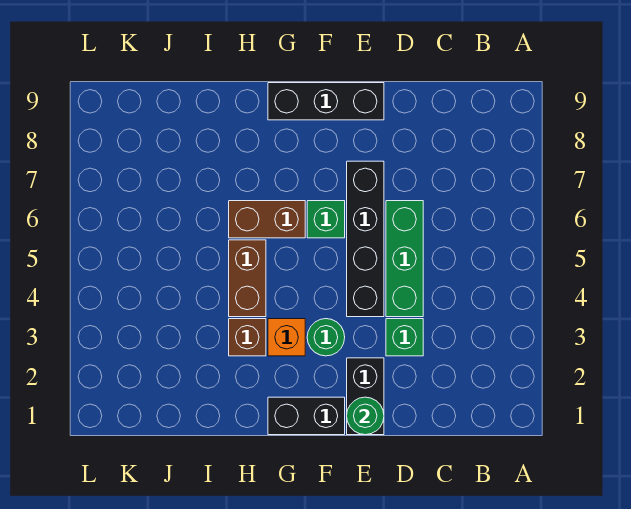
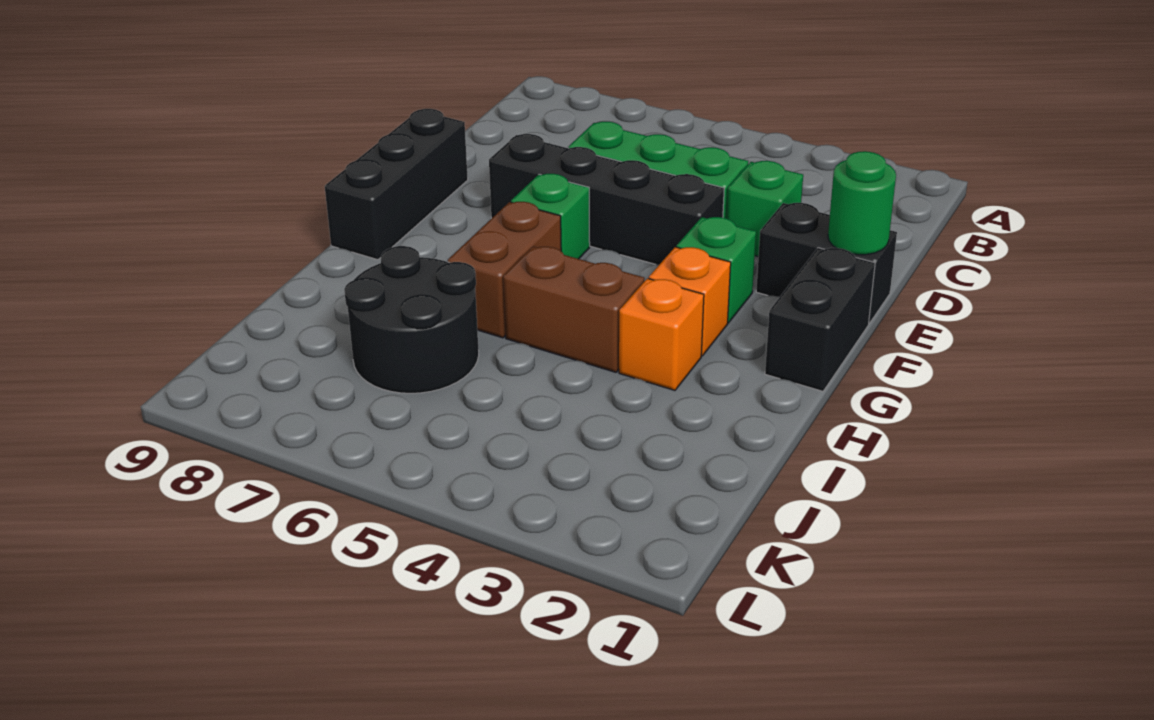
green 1x1 round brick [307,319,345,356] -> green 1x1 brick [676,217,756,323]
brown 1x1 brick [229,319,266,356] -> orange 1x1 brick [619,278,704,390]
none -> black 2x2 round brick [344,246,479,393]

